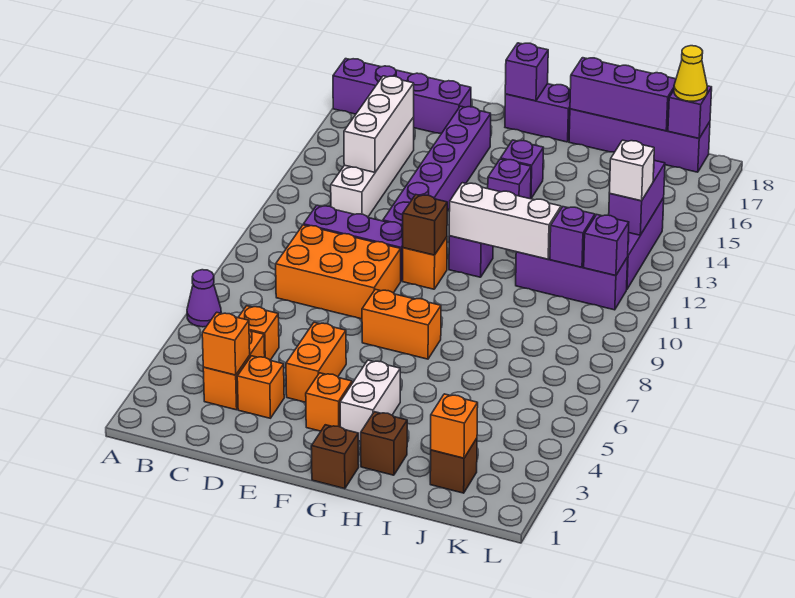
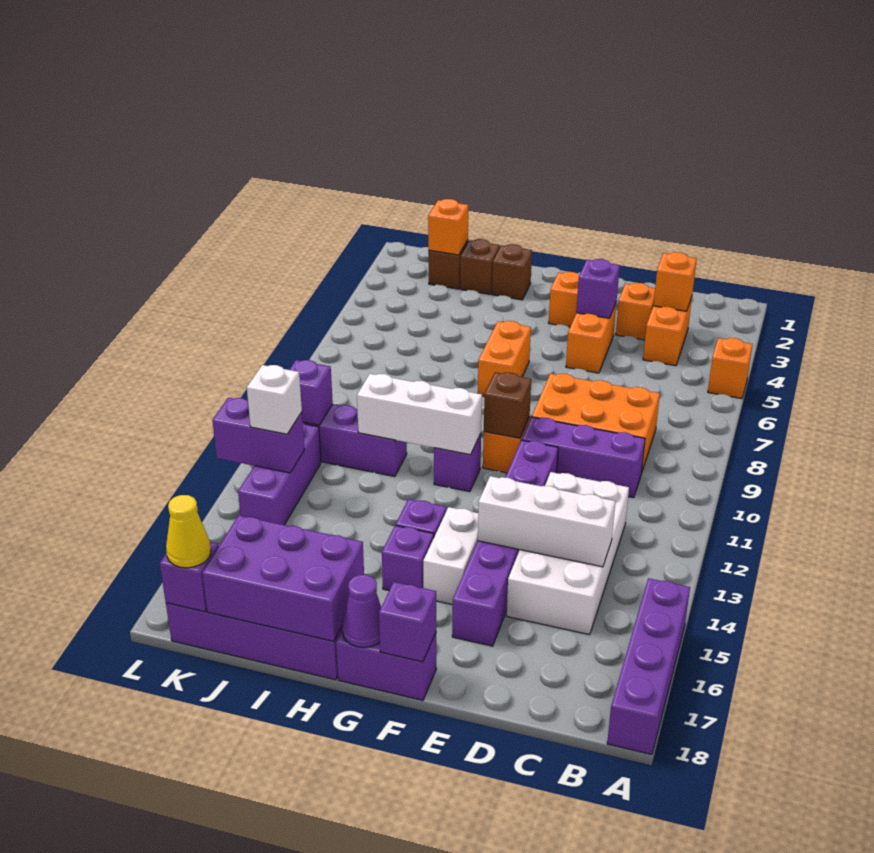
purple 1x1 cone [187,270,221,327] -> purple 1x1 cone moved to [342,575,381,647]
purple 1x4 brick [333,59,471,134] -> purple 1x4 brick turned to [607,578,690,755]
orange 1x1 brick [238,306,279,360] -> orange 1x1 brick moved to [708,338,753,398]
white 1x4 brick [331,117,414,217] -> white 2x4 brick [507,472,629,635]
white 1x3 brick [344,76,414,172] -> white 1x3 brick turned to [478,476,615,567]
orange 1x2 brick [362,289,441,359] -> orange 1x2 brick turned to [478,321,531,396]
brown 1x1 brick [311,425,359,489] -> brown 1x1 brick moved to [460,239,500,294]
white 1x2 brick [340,360,400,441] -> white 1x2 brick moved to [423,507,478,604]
purple 1x3 brick [570,58,676,131] -> purple 2x3 brick [202,515,364,641]
purple 1x1 brick [550,207,595,267] -> purple 1x1 brick moved to [576,259,620,318]
purple 1x2 brick [609,160,665,235] -> purple 1x2 brick turned to [212,398,304,473]

